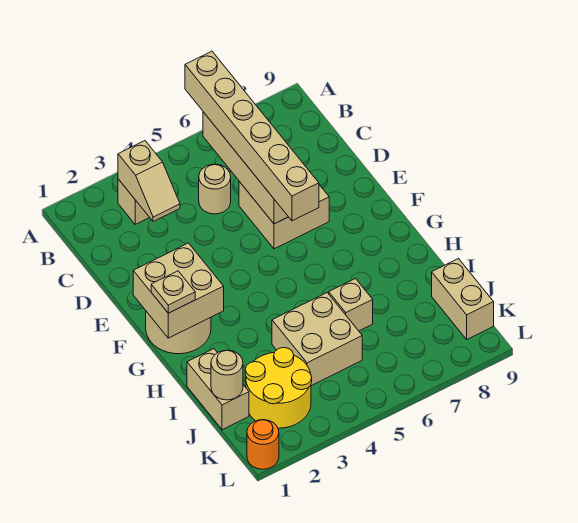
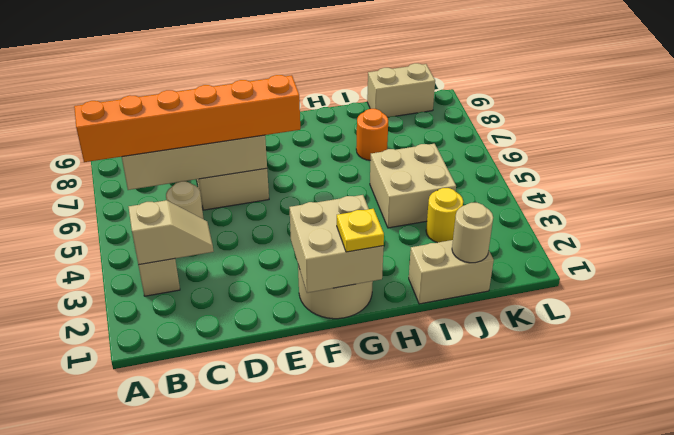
tan 1x6 brick [185,51,319,221] -> orange 1x6 brick [74,75,300,162]
tan 1x1 plate [151,271,195,313] -> yellow 1x1 plate [337,209,384,252]
tan 1x1 brick [329,279,373,331] -> none
yellow 2x2 round brick [245,348,312,428] -> yellow 1x1 round brick [426,188,463,243]
orange 1x1 round brick [247,420,279,469] -> orange 1x1 round brick moved to [356,109,388,160]

